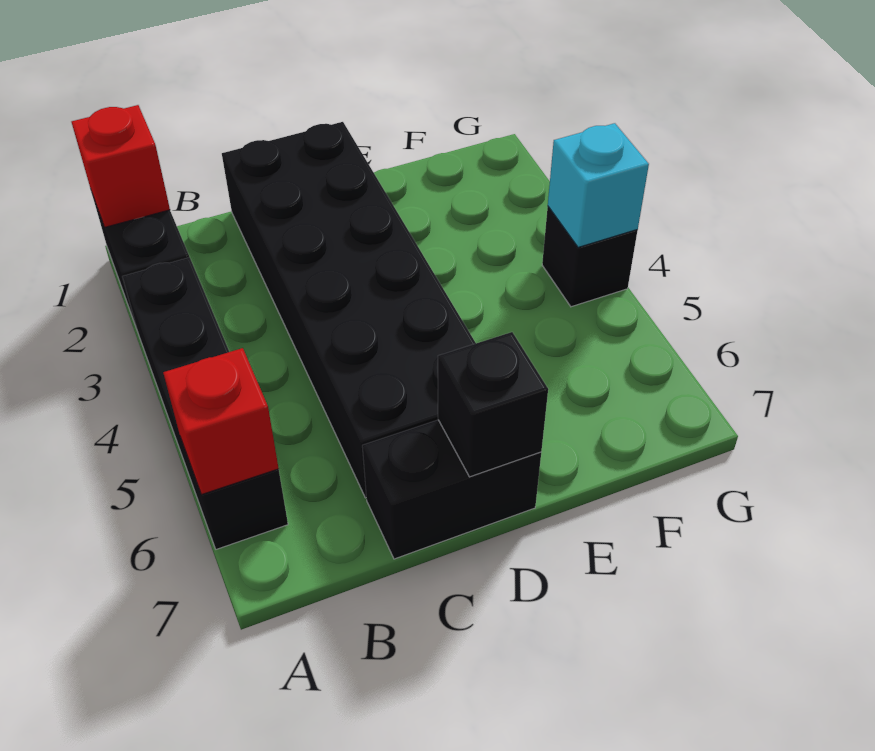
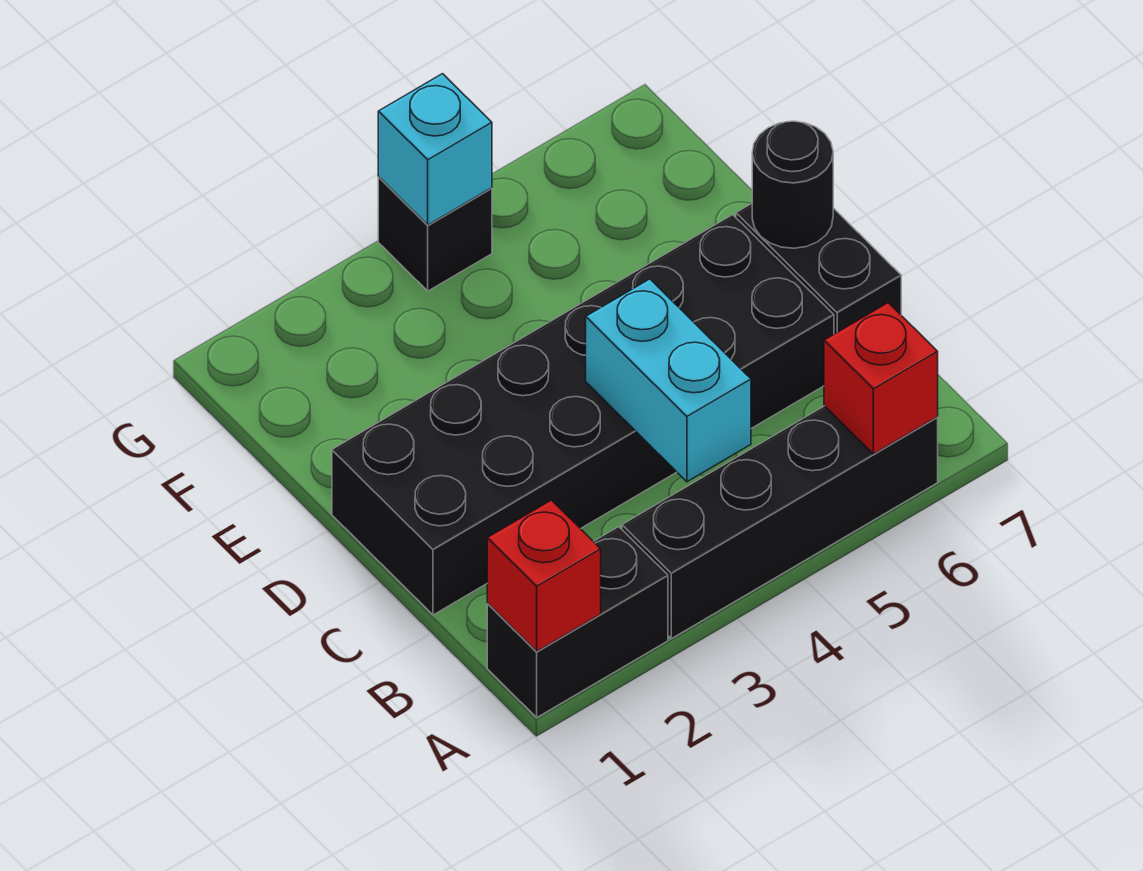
none -> cyan 1x2 brick [586,279,751,482]
black 1x1 brick [438,332,548,477] -> black 1x1 round brick [752,121,833,248]

